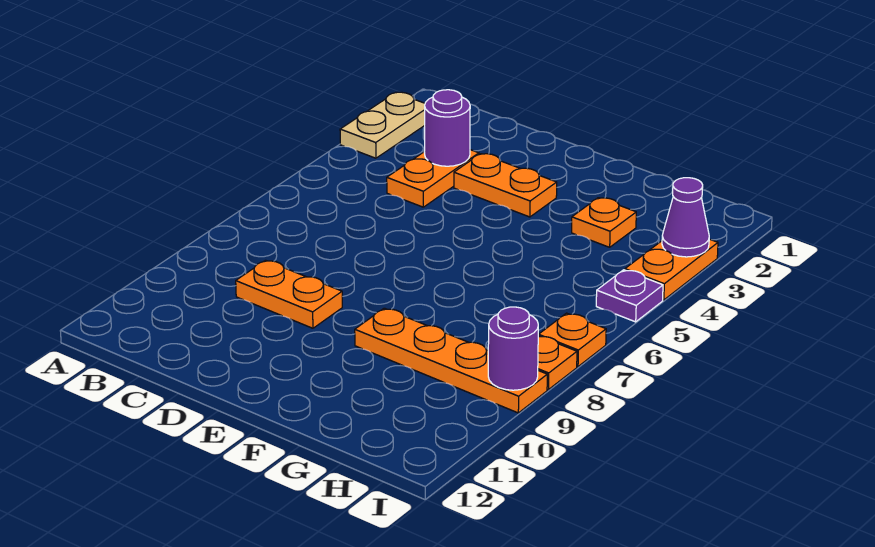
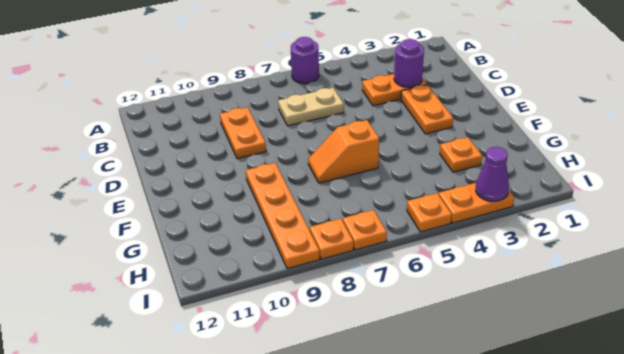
tan 1x2 plate [340,92,425,158] -> tan 1x2 plate moved to [278,88,344,126]
none -> orange 1x2 slope [308,120,379,183]
purple 1x1 plate [596,270,663,322] -> orange 1x1 plate [407,193,452,232]
purple 1x1 round brick [488,307,538,390] -> purple 1x1 round brick moved to [291,37,319,84]

